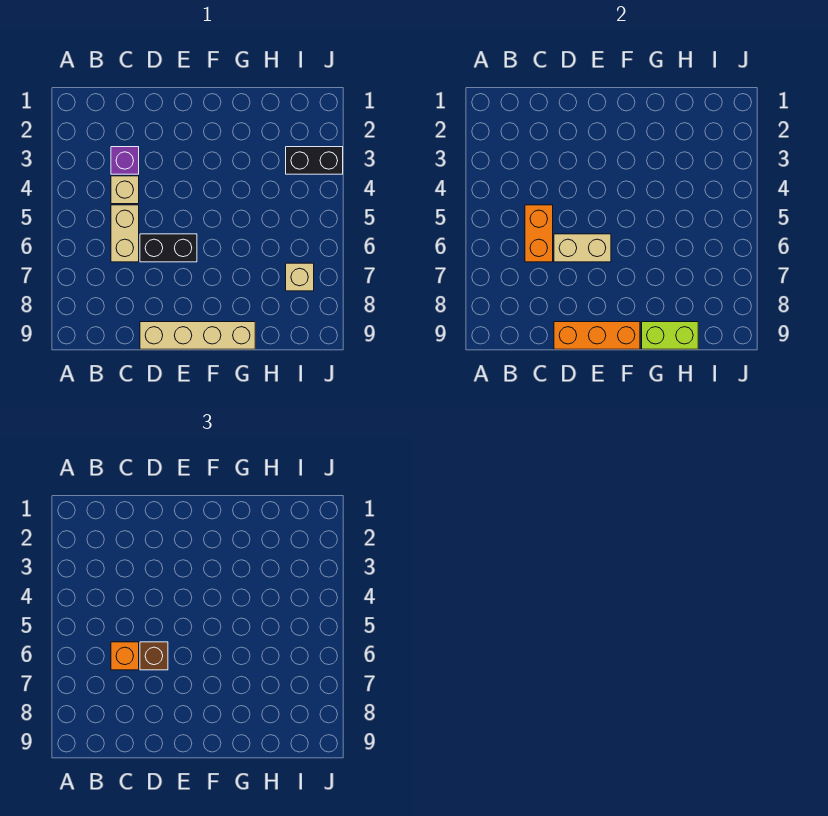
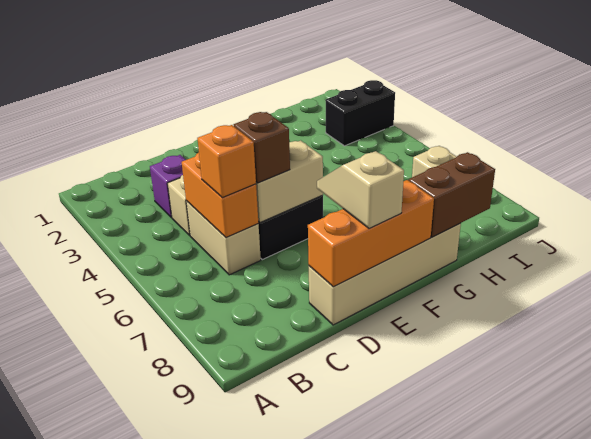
none -> tan 1x2 slope [317,151,404,228]
lime 1x2 brick [642,322,698,349] -> brown 1x2 brick [409,152,495,237]

